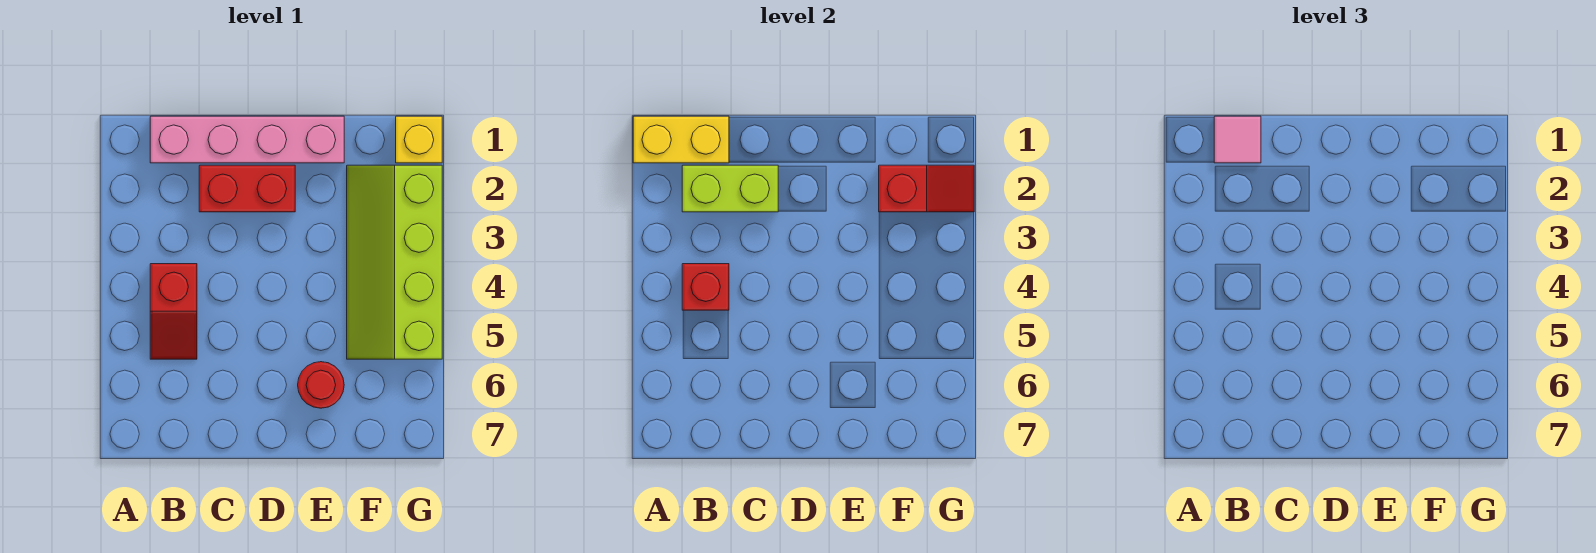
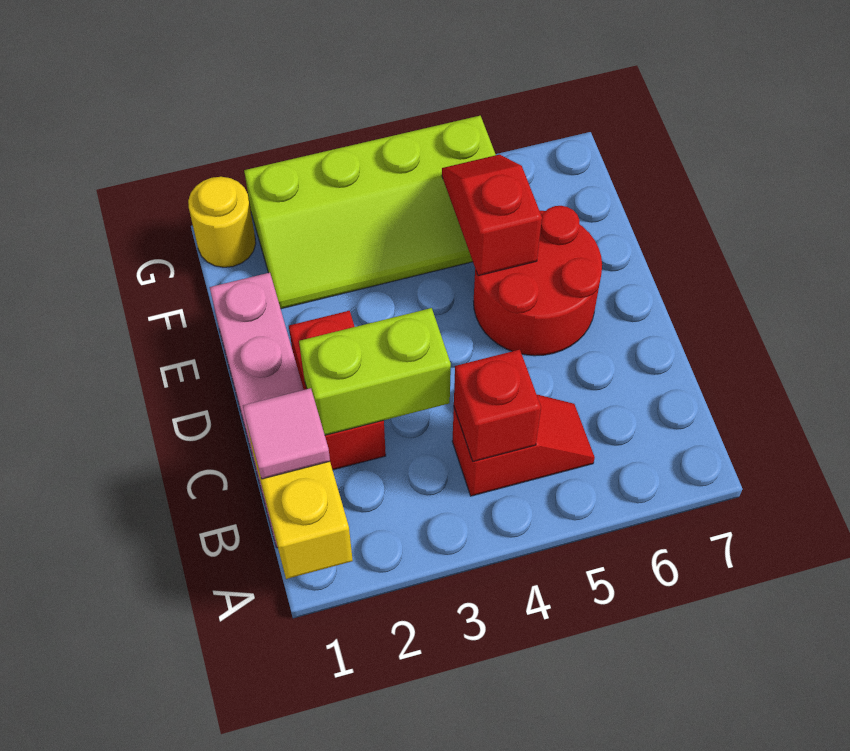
lime 1x2 brick [682,165,778,212] -> lime 1x2 brick turned to [299,308,451,435]
red 1x1 round brick [298,362,344,408] -> red 2x2 round brick [474,206,602,356]
red 1x2 slope [879,165,974,212] -> red 1x2 slope moved to [442,155,542,276]
yellow 1x1 brick [396,116,442,163] -> yellow 1x1 round brick [188,177,256,267]

